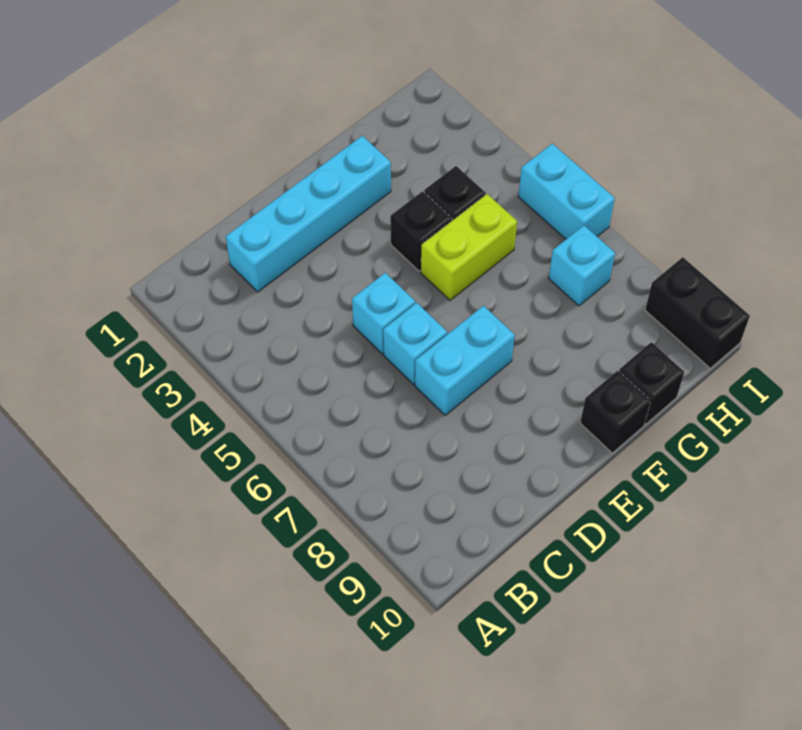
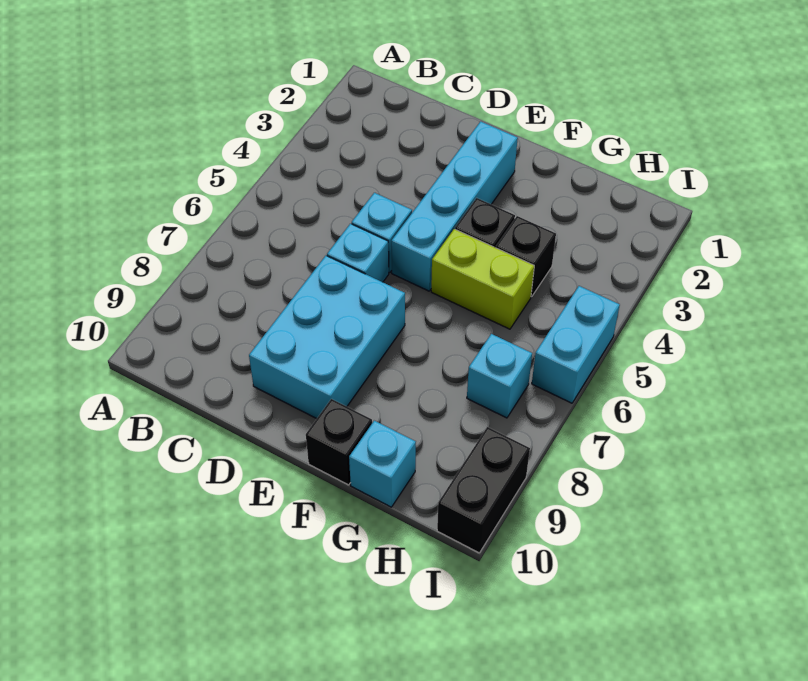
cyan 1x4 brick [226,136,391,292] -> cyan 1x4 brick turned to [391,122,518,291]
cyan 1x2 brick [415,306,515,415] -> cyan 2x3 brick [249,256,405,419]
black 1x1 brick [619,342,684,424] -> cyan 1x1 brick [349,421,416,507]

